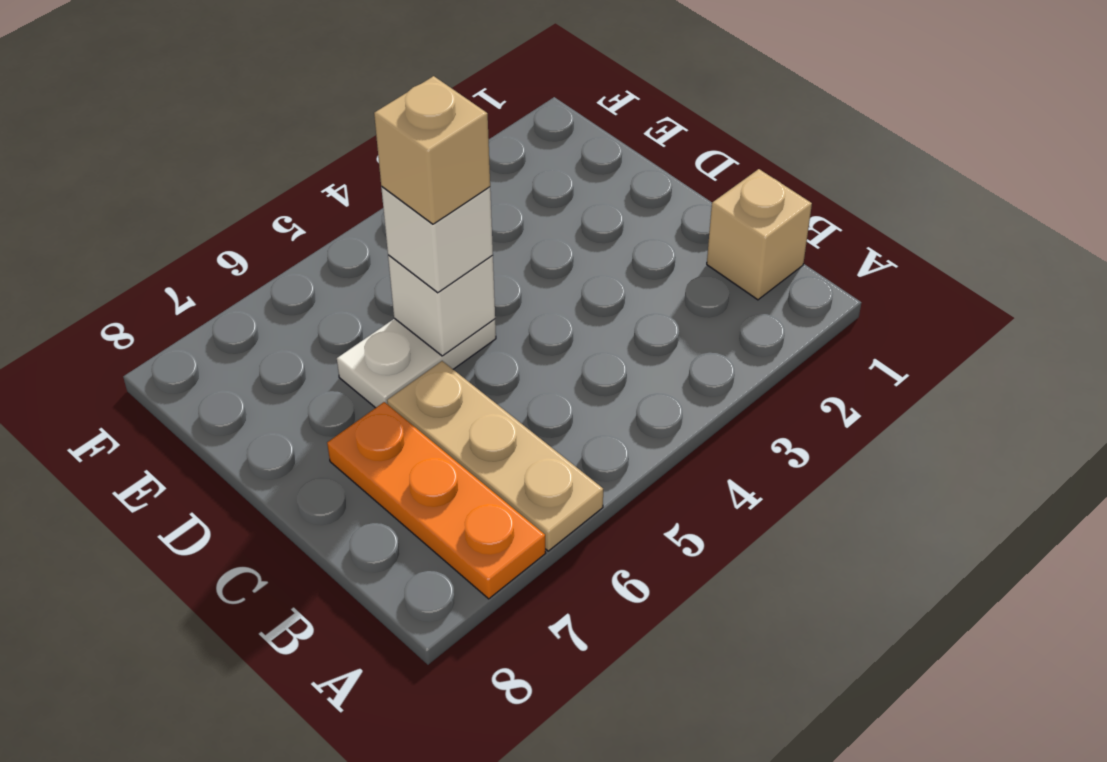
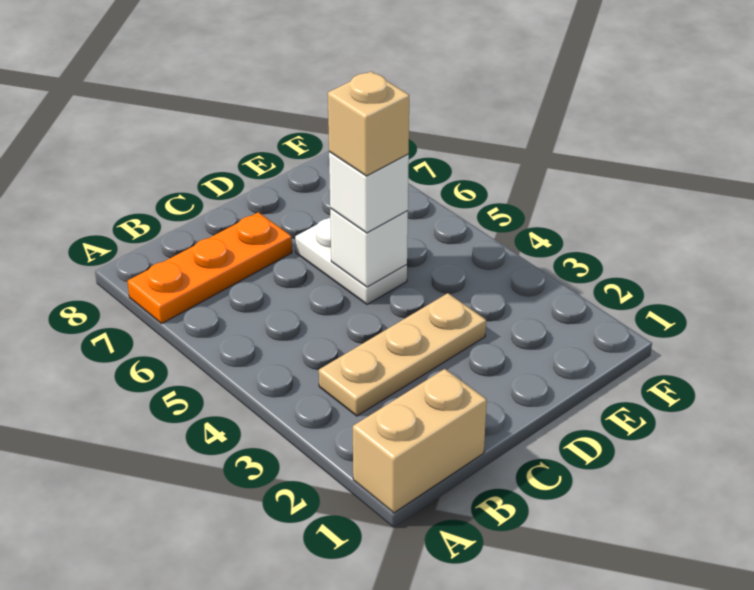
tan 1x3 plate [387,361,603,551] -> tan 1x3 plate moved to [319,293,486,416]
tan 1x1 brick [707,169,812,300] -> tan 1x2 brick [353,369,487,513]

